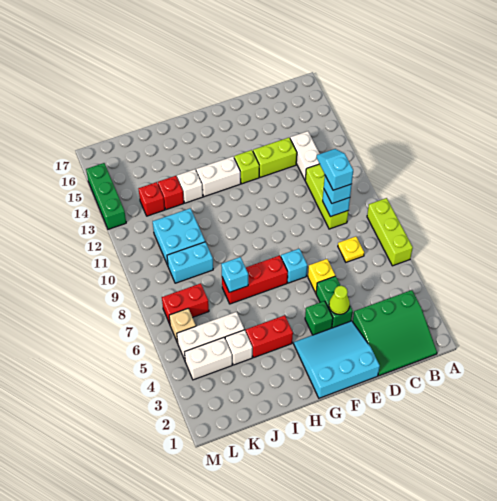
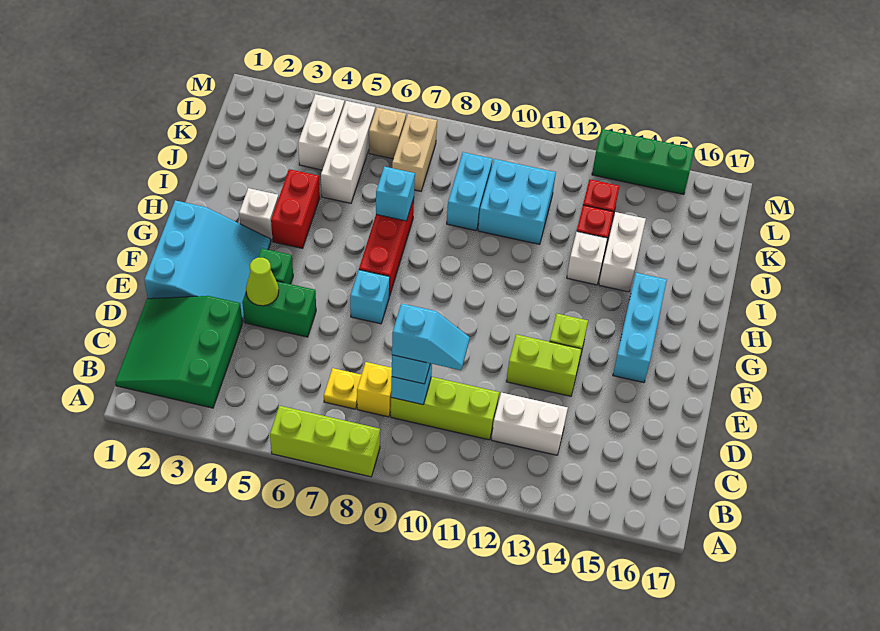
lime 1x2 brick [253,138,297,177] -> lime 1x2 brick turned to [506,334,581,396]
yellow 1x1 brick [308,259,335,293] -> yellow 1x1 brick moved to [357,362,392,417]
none -> cyan 1x3 brick [613,273,667,383]
white 1x2 brick [196,157,241,197] -> white 1x2 brick moved to [599,212,646,292]
white 1x1 brick [225,330,252,365] -> white 1x1 brick moved to [239,188,279,241]
red 1x2 brick [162,283,209,324] -> tan 1x2 brick [392,114,437,191]

